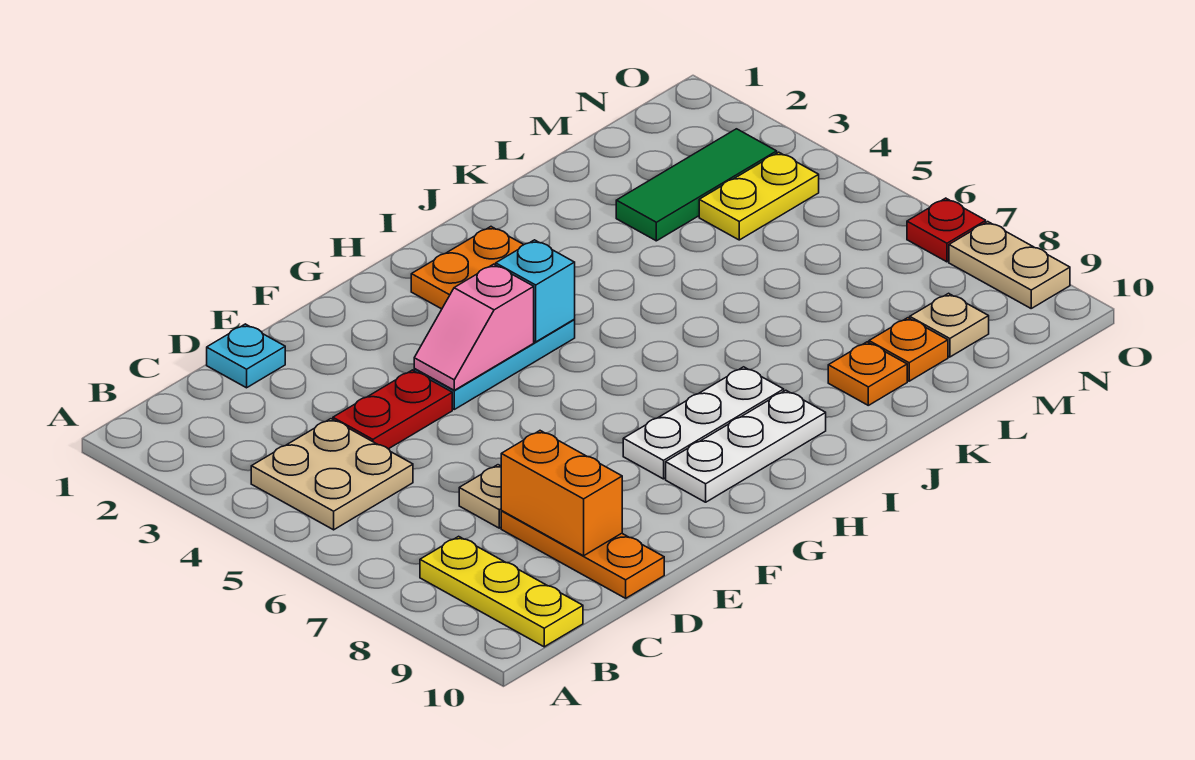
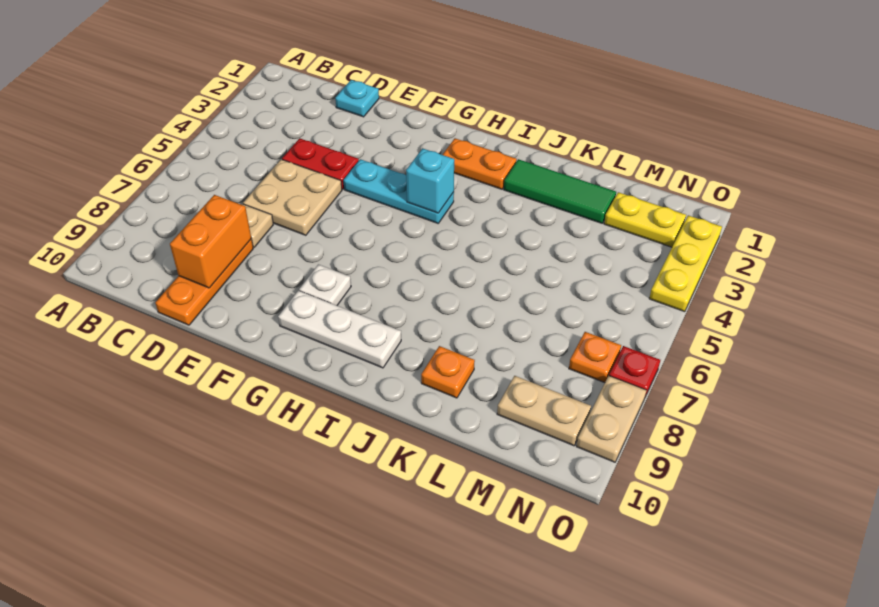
tan 2x2 plate [251,419,413,530] -> tan 2x2 plate moved to [243,159,342,235]
yellow 1x3 plate [420,536,583,647] -> yellow 1x3 plate moved to [649,215,722,312]
pink 1x2 slope [414,264,534,390] -> none
white 1x3 plate [623,367,784,479] -> white 1x1 plate [299,264,351,306]
green 1x3 tile [616,129,777,241] -> green 1x3 tile moved to [504,159,616,223]
orange 1x1 plate [869,318,948,381] -> orange 1x1 plate moved to [569,332,621,383]
yellow 1x2 plate [699,152,819,240] -> yellow 1x2 plate moved to [604,192,686,247]
tan 1x1 plate [910,293,989,357] -> tan 1x2 plate [497,376,591,446]

